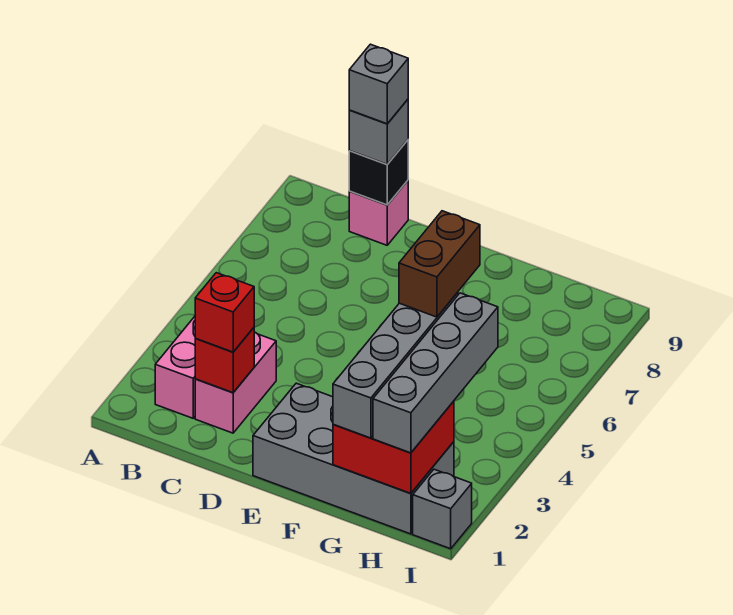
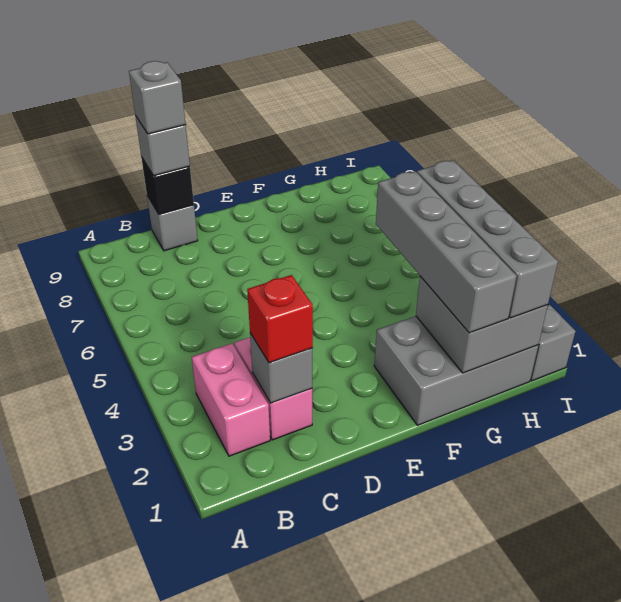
red 1x1 brick [195,328,254,393] -> grey 1x1 brick [250,333,313,403]
pink 1x1 brick [349,181,408,245] -> grey 1x1 brick [147,196,198,251]
grey 2x4 brick [253,383,454,534] -> grey 2x3 brick [374,316,538,425]
red 2x2 brick [333,401,454,493] -> grey 2x2 brick [416,276,548,373]
brown 1x2 brick [399,211,480,317] -> none

